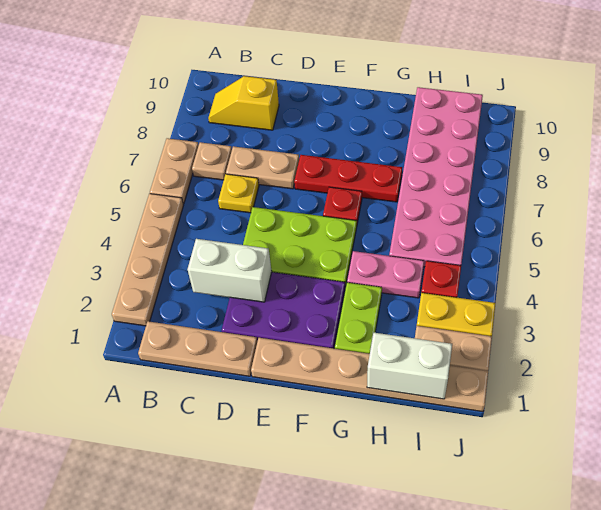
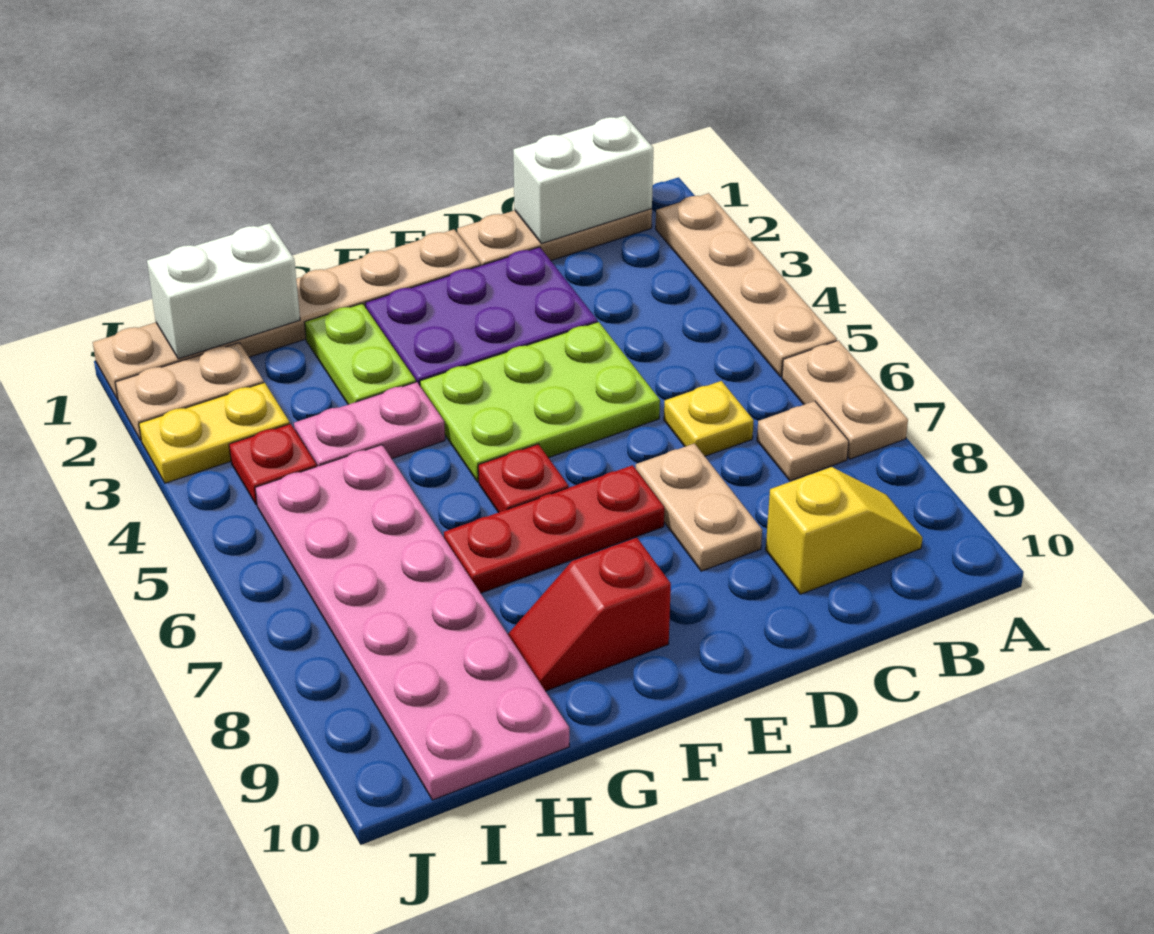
white 1x2 brick [188,239,272,302] -> white 1x2 brick moved to [513,115,653,243]
tan 1x2 plate [226,146,299,189] -> tan 1x2 plate turned to [636,443,762,571]
none -> red 1x2 slope [508,538,671,691]

